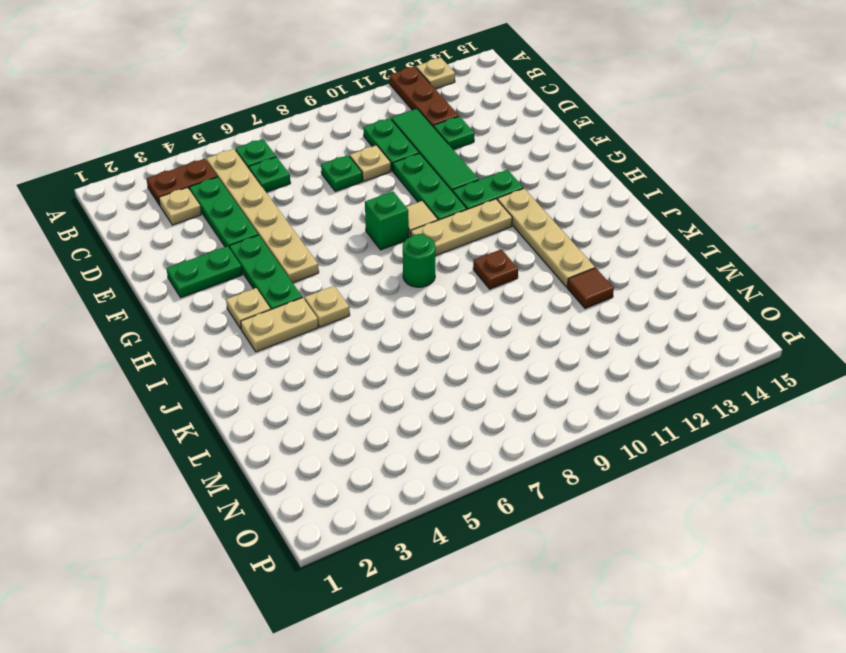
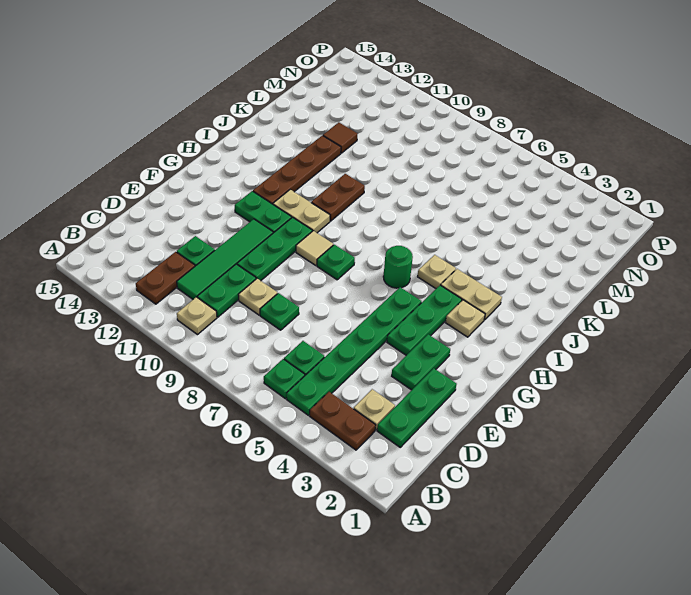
brown 1x3 plate [389,66,459,127] -> brown 1x2 plate [136,252,195,304]
tan 1x1 plate [416,58,455,89] -> tan 1x1 plate moved to [177,297,217,335]
tan 1x6 plate [206,149,319,283] -> green 1x6 plate [287,287,421,415]
green 1x3 plate [189,177,258,248] -> green 1x3 plate moved to [377,368,457,447]
green 1x2 plate [167,246,242,298] -> green 1x2 plate turned to [392,334,450,390]
green 1x1 brick [365,191,409,250] -> green 1x1 plate [317,245,355,280]
tan 1x3 plate [411,199,512,256] -> tan 1x2 plate [273,190,330,233]
tan 1x4 plate [497,188,595,287] -> brown 1x4 plate [253,136,341,204]
green 1x1 round brick [403,234,436,287] -> green 1x1 round brick moved to [383,246,413,288]
brown 1x1 plate [473,249,518,289] -> brown 1x2 plate [311,174,365,221]

